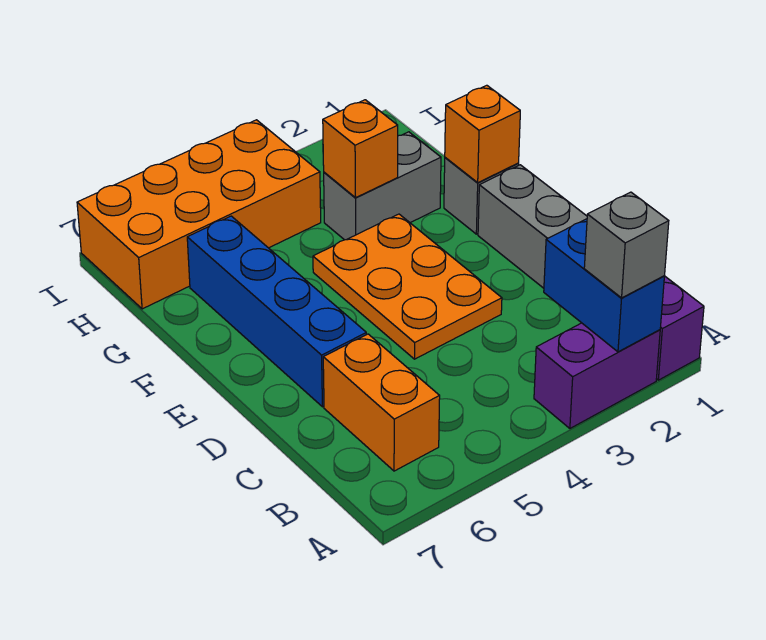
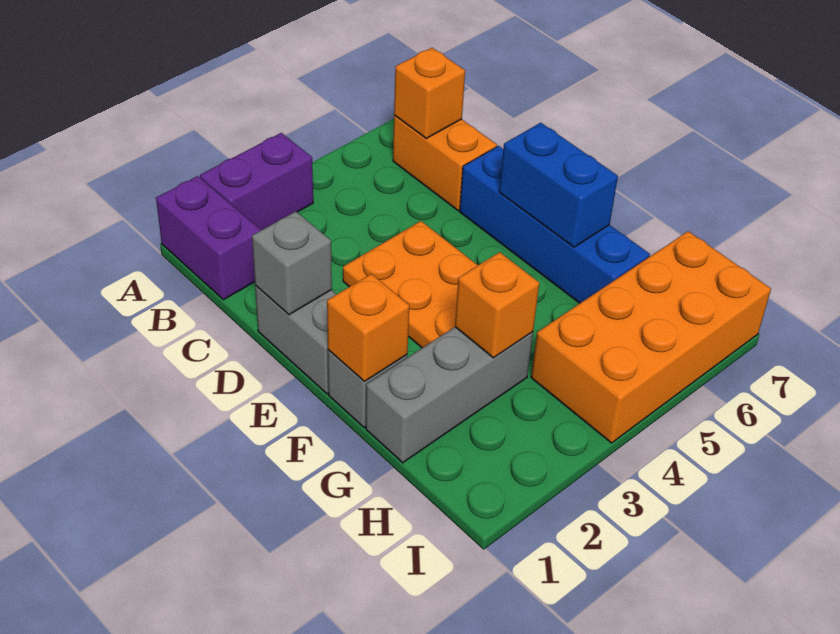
blue 1x2 brick [544,219,664,352] -> blue 1x2 brick moved to [499,123,618,247]
grey 1x1 brick [584,192,669,298] -> grey 1x1 brick moved to [252,211,332,315]
none -> orange 1x1 brick [394,48,465,138]
grey 1x2 brick [324,132,441,240] -> grey 1x3 brick [366,327,533,463]

